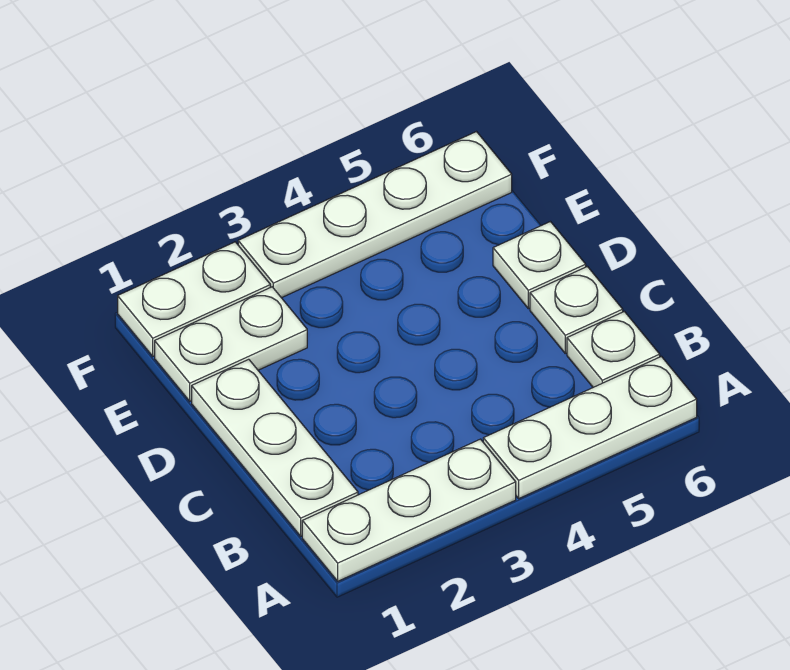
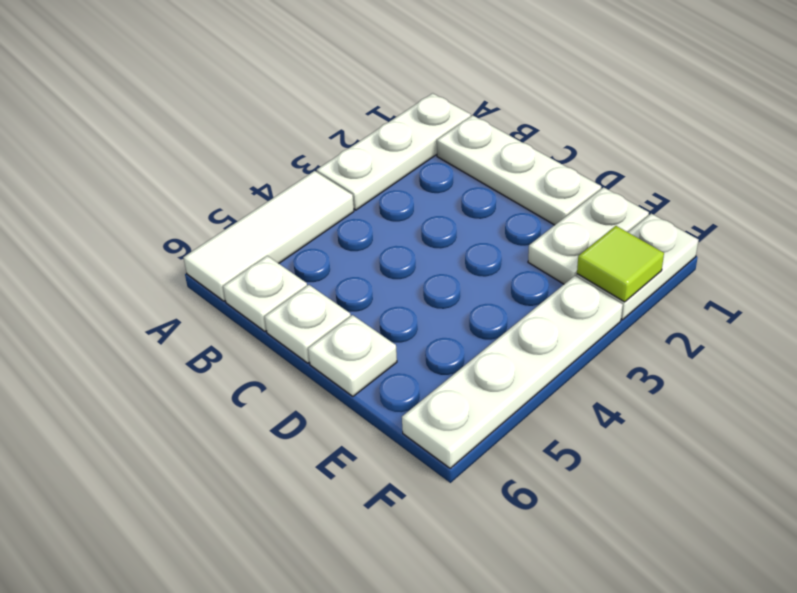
white 1x3 plate [483,356,697,498] -> white 1x3 tile [183,171,354,301]
none -> lime 1x1 tile [577,226,664,302]

